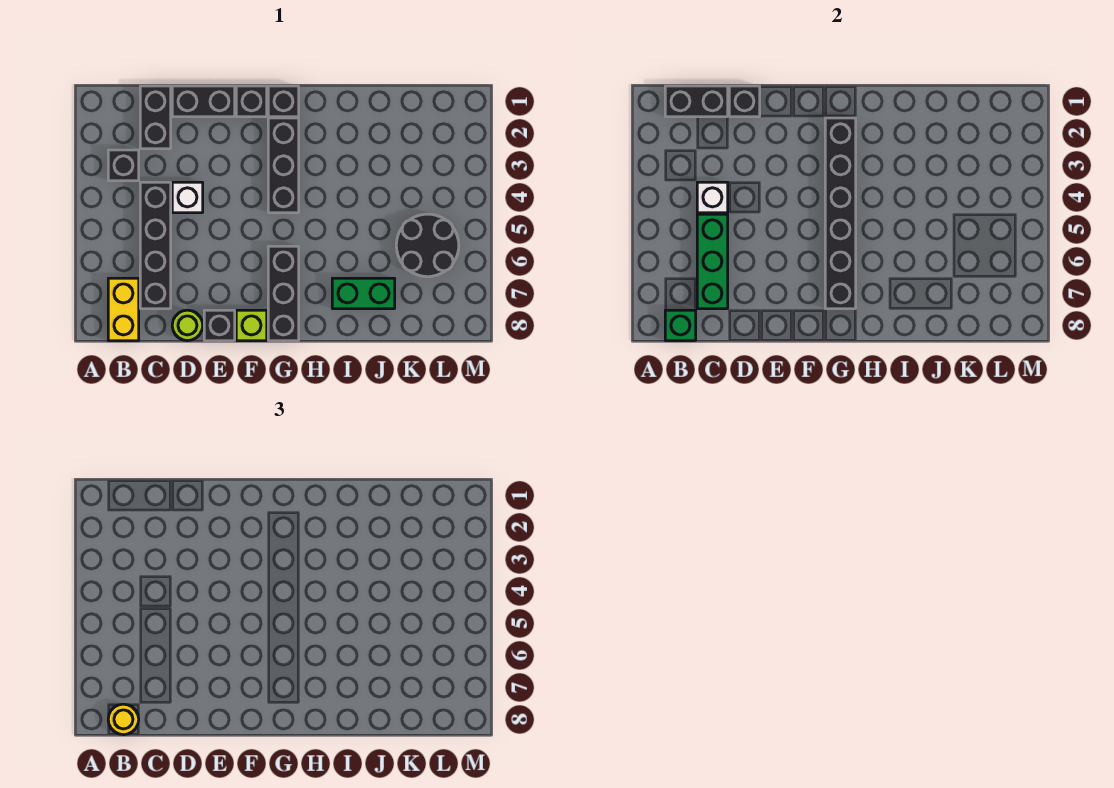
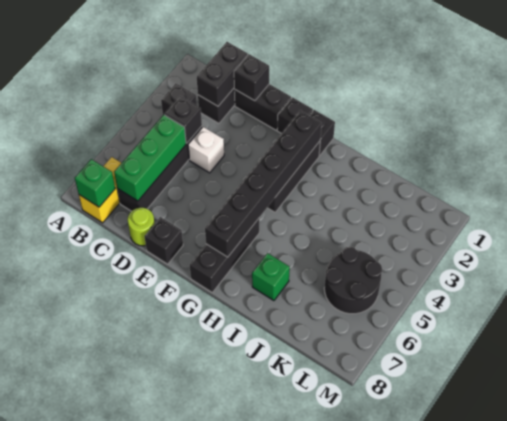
black 1x2 brick [665,86,728,117] -> black 1x2 brick turned to [197,42,248,106]
yellow 1x1 round brick [108,704,139,735] -> none
white 1x1 brick [697,182,728,213] -> black 1x1 brick [164,96,202,143]
lime 1x1 brick [236,310,267,341] -> none
green 1x2 brick [332,278,395,309] -> green 1x1 brick [252,253,290,301]

